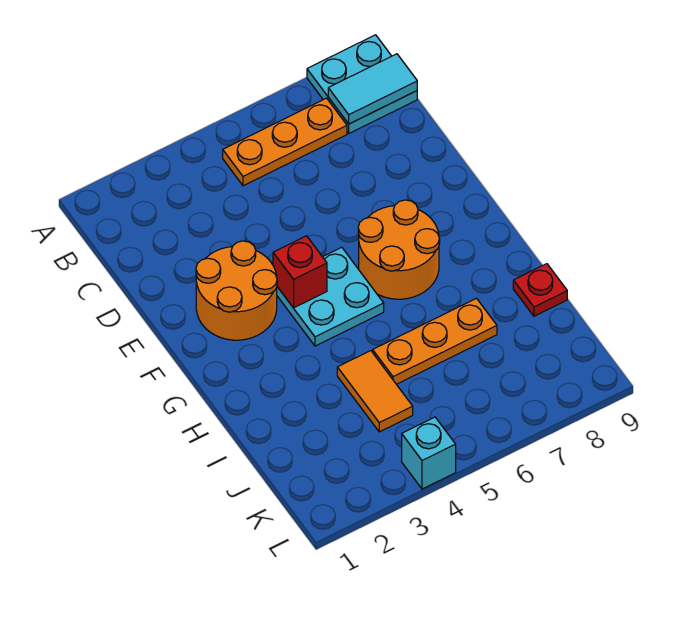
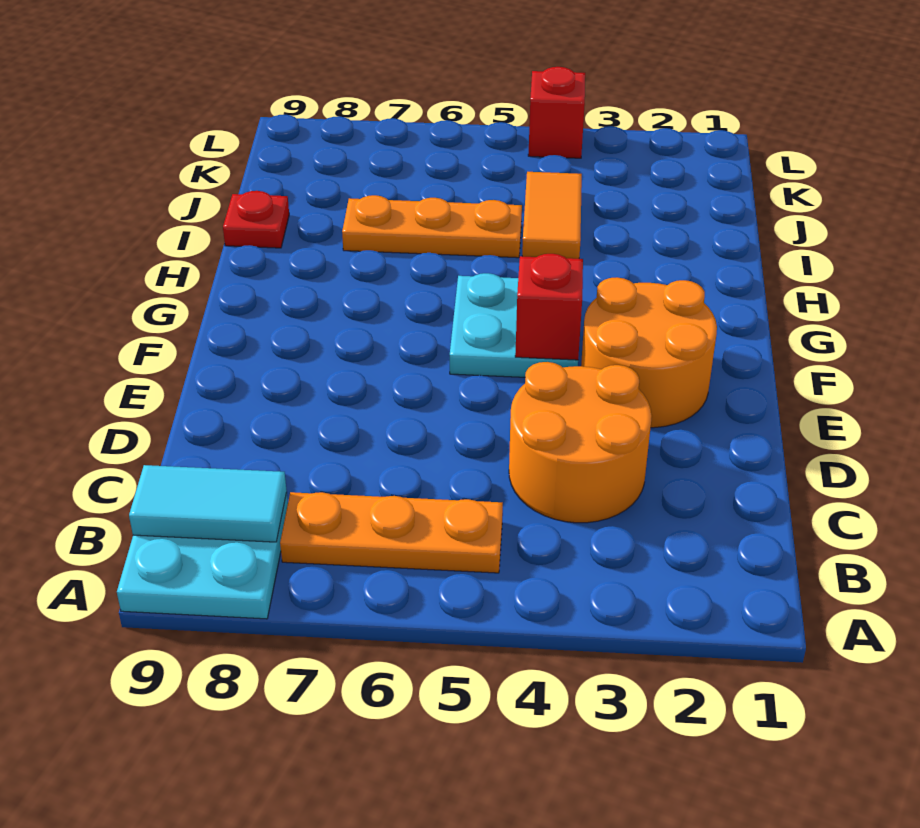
orange 2x2 round brick [358,200,440,299] -> orange 2x2 round brick moved to [509,362,652,523]
cyan 1x1 brick [402,417,456,489] -> red 1x1 brick [528,67,585,158]

